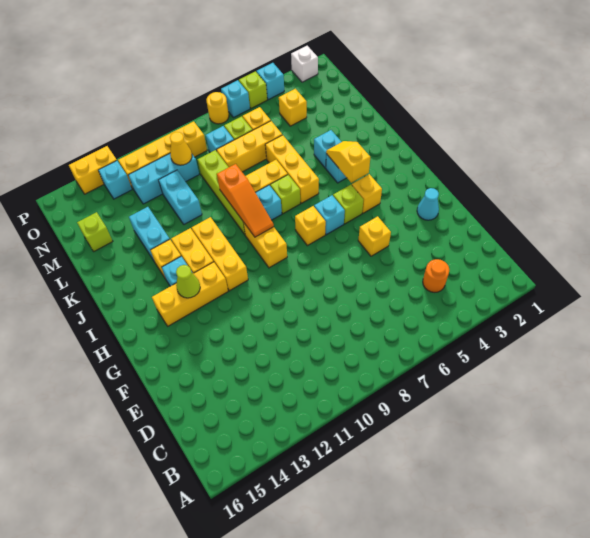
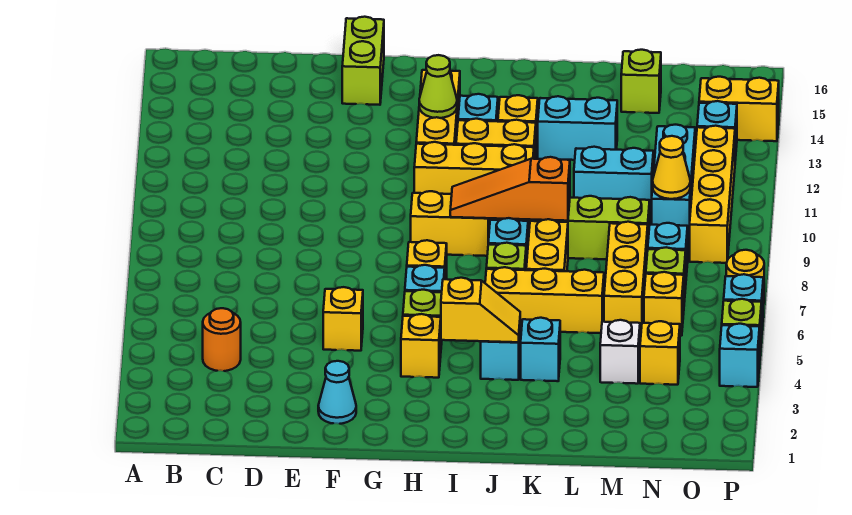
none -> lime 1x2 brick [342,17,384,105]
white 1x1 brick [291,46,318,82] -> white 1x1 brick moved to [600,320,640,384]
yellow 1x2 brick [69,146,117,194] -> yellow 1x2 brick turned to [699,77,779,141]

